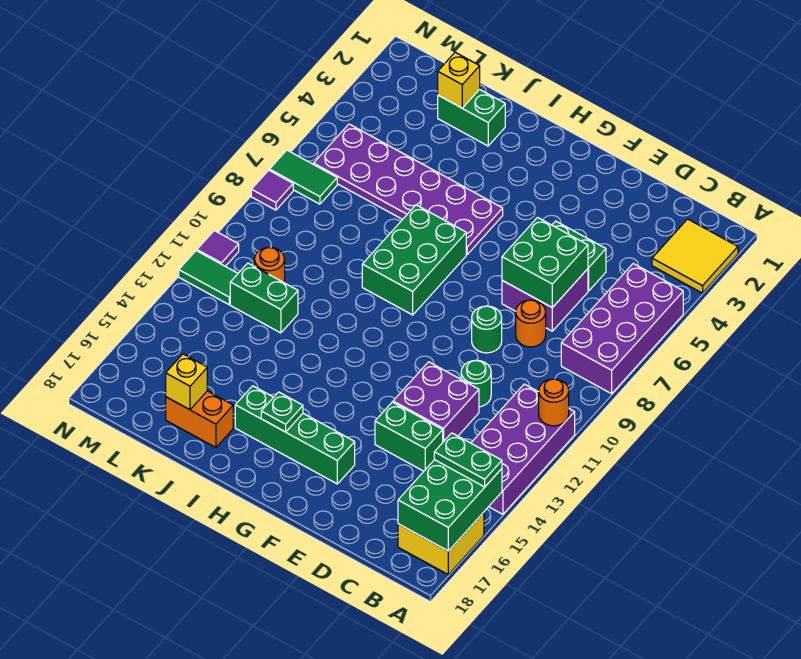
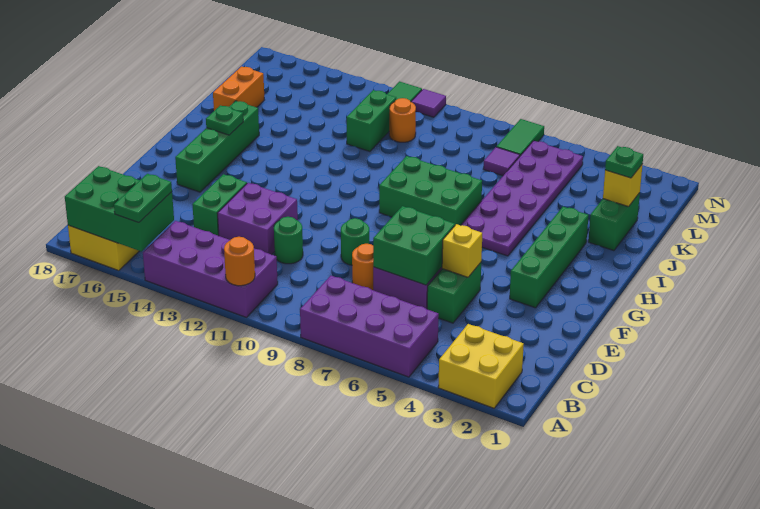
yellow 2x2 tile [652,219,738,293] -> yellow 2x2 brick [438,324,524,408]
none -> green 1x4 brick [510,207,588,308]
none -> green 1x1 plate [605,146,643,178]
yellow 1x1 brick [166,354,207,410] -> yellow 1x1 brick moved to [442,224,482,277]
purple 1x1 tile [251,170,293,210] -> purple 1x1 tile moved to [483,147,520,176]

